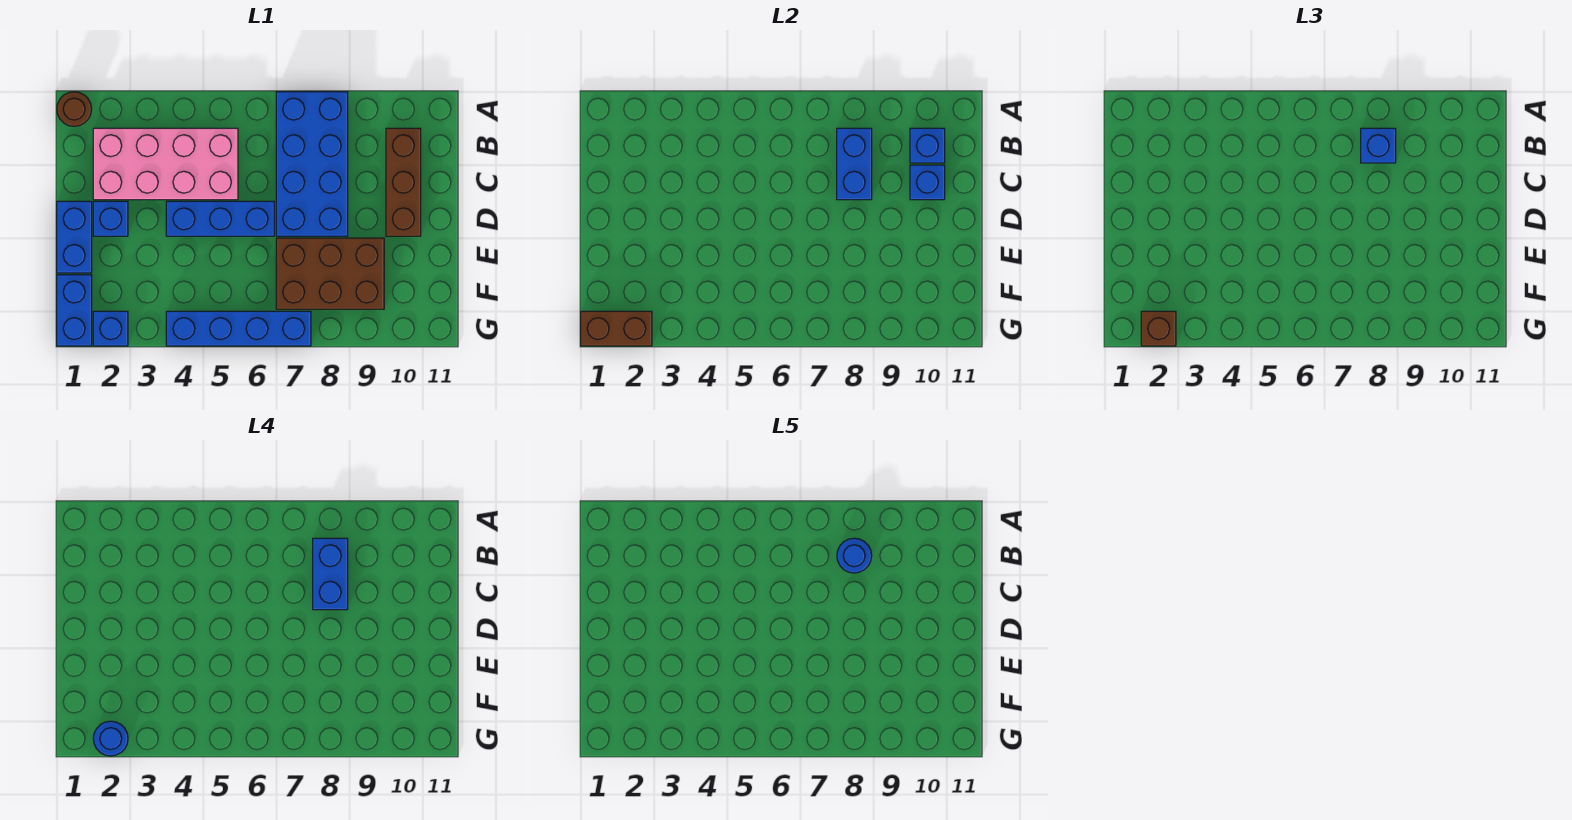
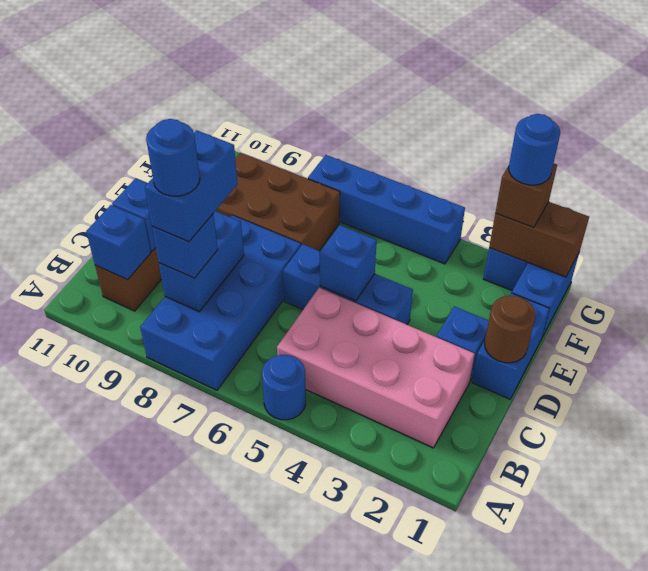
brown 1x1 round brick [57,92,92,126] -> brown 1x1 round brick moved to [485,296,536,363]
none -> blue 1x1 round brick [262,355,306,420]
none -> blue 1x1 brick [320,225,377,301]

